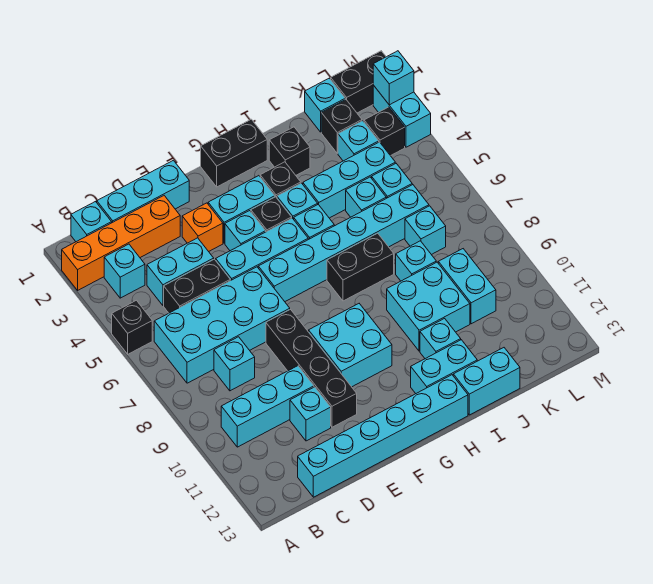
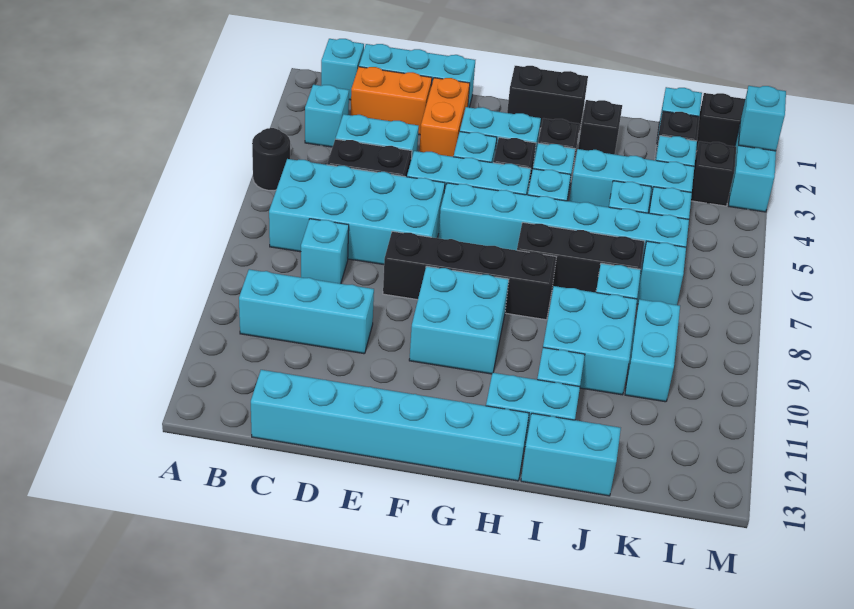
orange 1x4 brick [62,196,180,290] -> orange 1x2 brick [351,67,432,135]
black 1x1 brick [112,300,152,354] -> black 1x1 round brick [252,128,290,191]
cyan 1x1 brick [290,387,331,441] -> none
orange 1x1 brick [182,203,223,252] -> orange 1x2 brick [419,78,470,157]
black 1x4 brick [266,310,357,427] -> black 1x4 brick turned to [383,231,556,320]
black 1x2 brick [327,233,394,301] -> black 1x3 brick [517,222,644,292]

